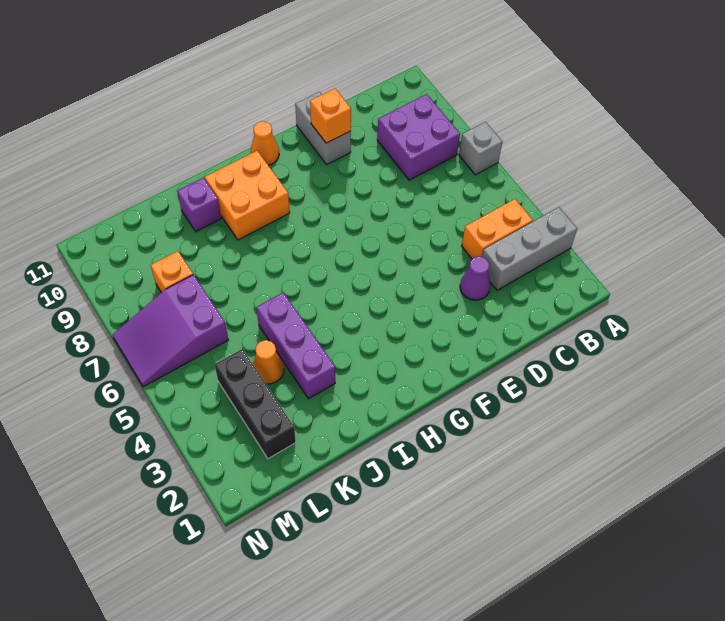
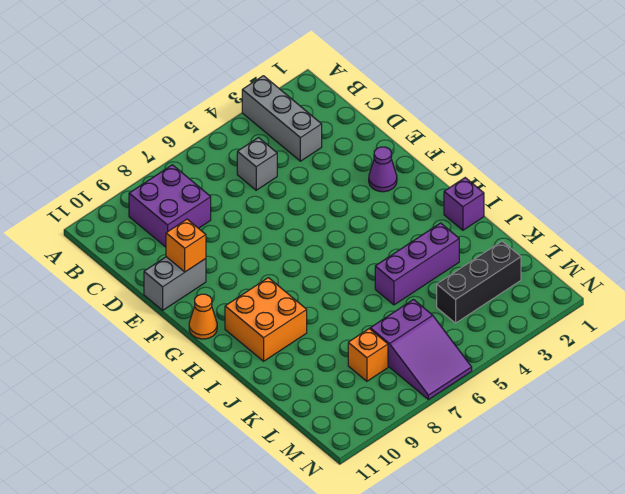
grey 1x1 brick [459,122,502,175] -> grey 1x1 brick moved to [237,138,277,190]
orange 1x2 brick [462,199,533,259] -> none
purple 1x1 cone [460,256,491,300] -> purple 1x1 cone moved to [369,147,397,192]
purple 1x1 brick [177,178,221,232] -> purple 1x1 brick moved to [444,178,484,230]
orange 1x1 cone [253,340,284,384] -> none

